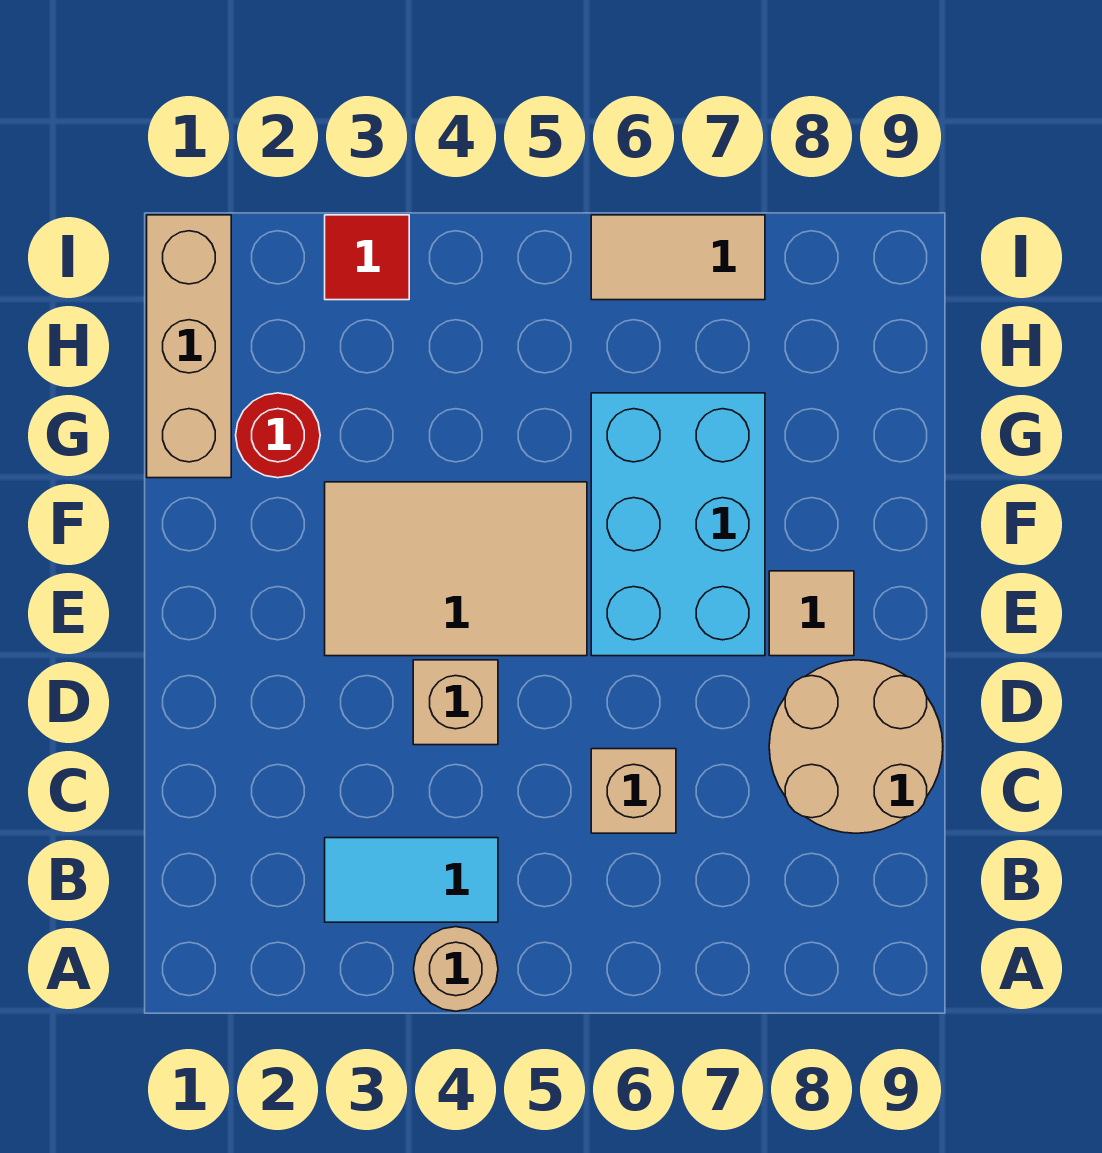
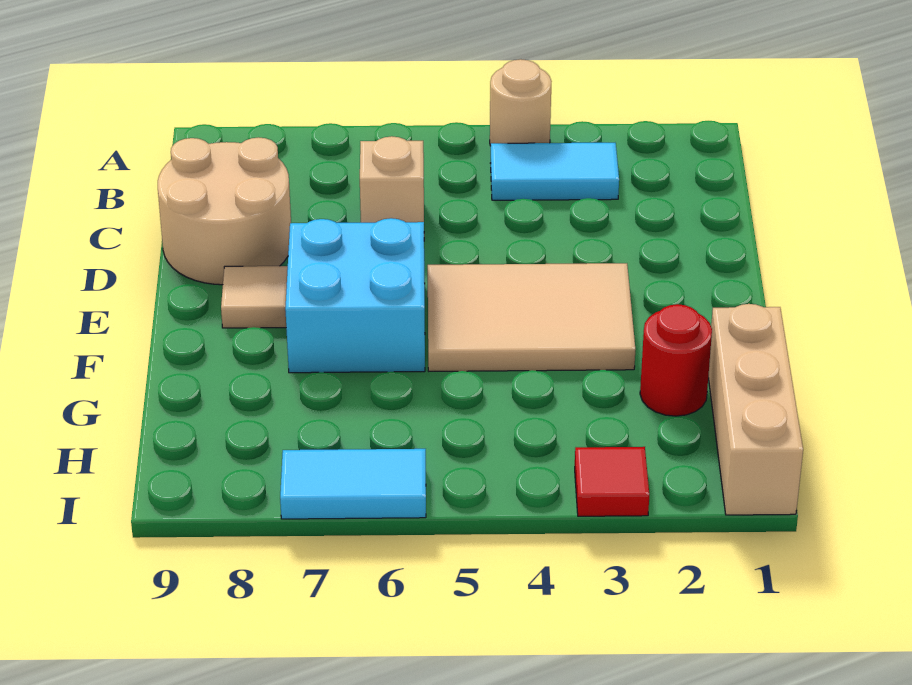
tan 1x1 brick [413,660,498,745] -> none
cyan 2x3 brick [591,393,765,656] -> cyan 2x2 brick [285,218,425,373]
tan 1x2 tile [591,215,765,300] -> cyan 1x2 tile [280,449,426,519]

